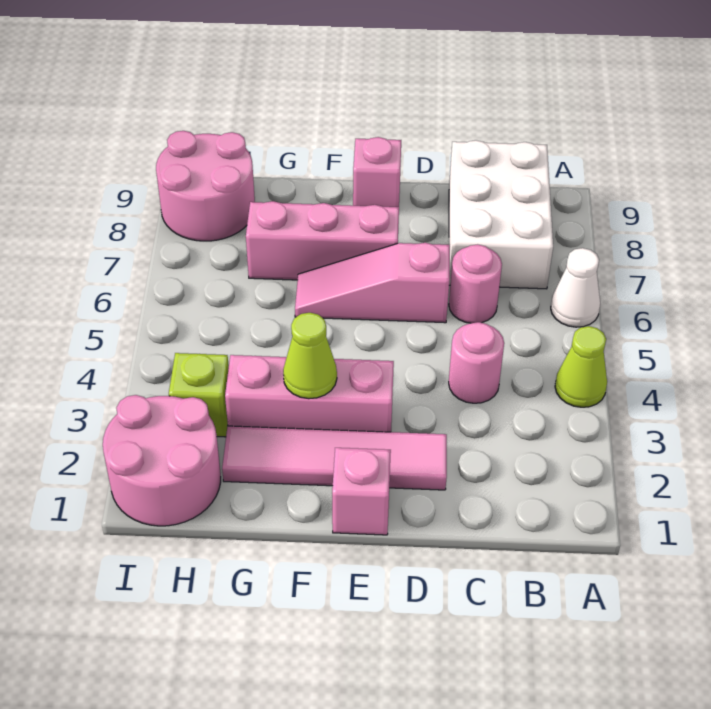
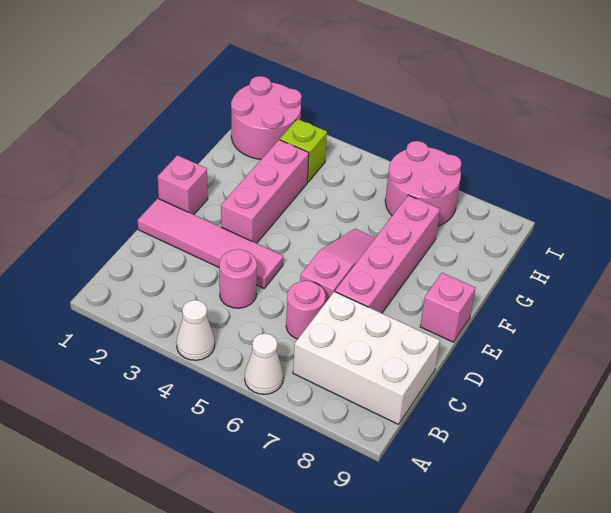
lime 1x1 cone [555,326,607,407] -> white 1x1 cone [176,300,215,360]
pink 1x4 tile [222,426,447,490] -> pink 1x4 tile turned to [138,198,283,288]
pink 1x3 brick [246,201,399,280] -> pink 1x4 brick [335,195,440,313]
lime 1x1 cone [283,313,337,399] -> none
pink 2x2 round brick [156,131,255,241] -> pink 2x2 round brick moved to [385,141,462,226]

